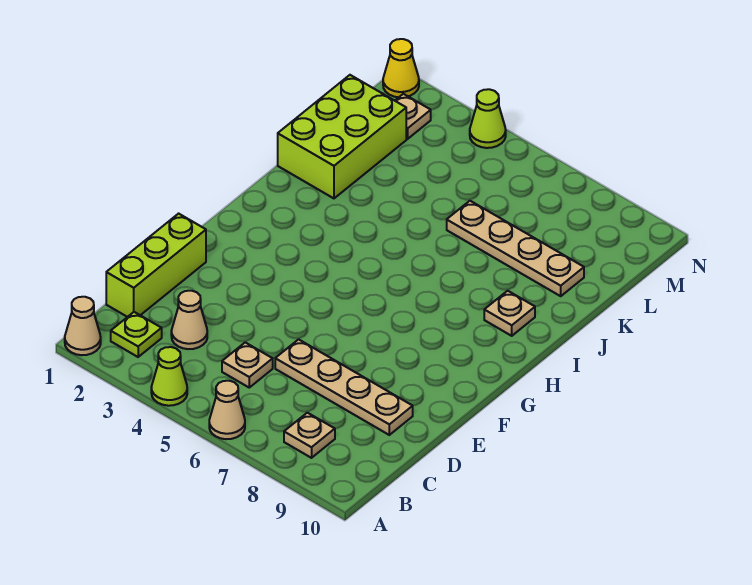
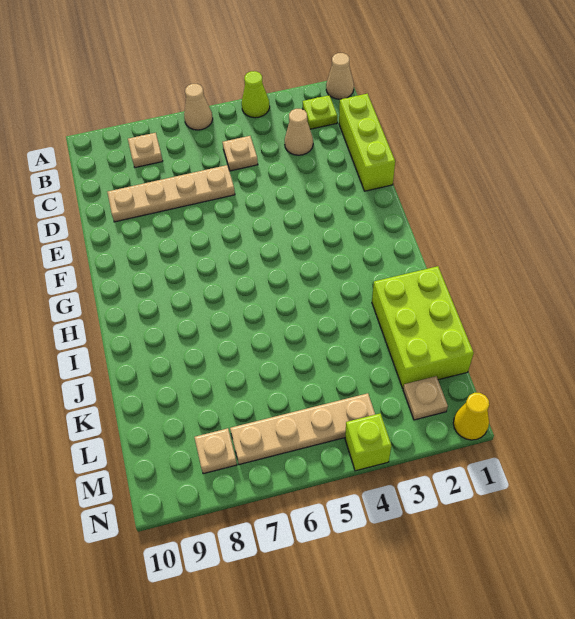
tan 1x1 plate [484,291,535,336] -> tan 1x1 plate moved to [194,428,237,474]
tan 1x4 plate [447,201,584,296] -> tan 1x4 plate moved to [230,393,375,464]
lime 1x1 cone [470,89,506,148] -> lime 1x1 brick [345,414,392,471]

